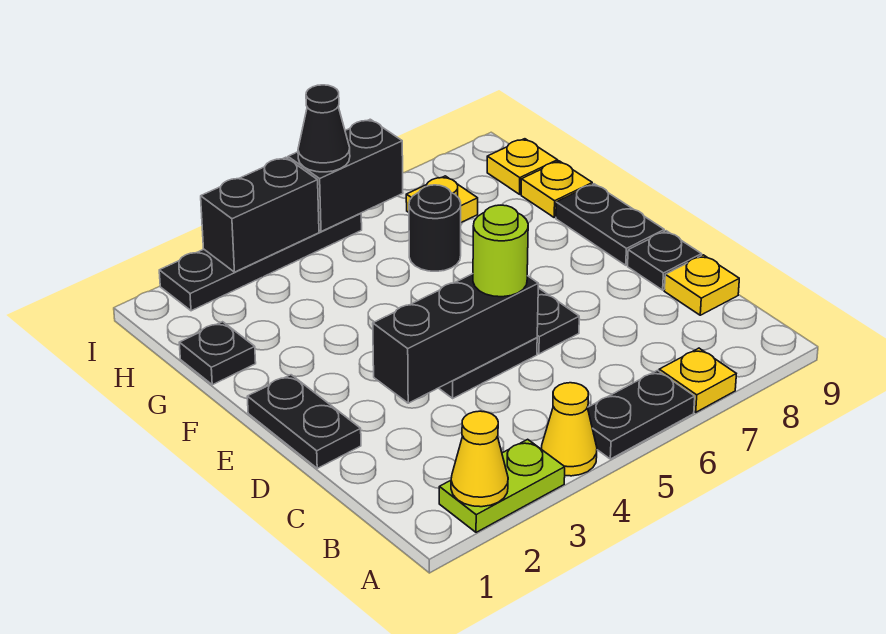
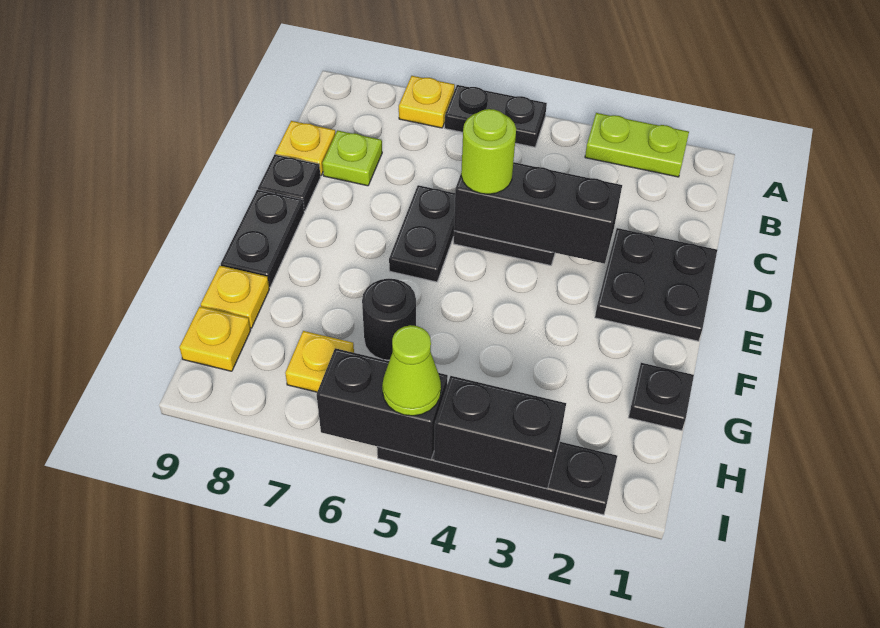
yellow 1x1 cone [451,411,508,507] -> none
yellow 1x1 cone [541,383,597,476] -> none
none -> lime 1x1 plate [322,131,382,186]
black 1x2 plate [247,375,361,468] -> black 2x2 plate [595,228,717,341]
black 1x1 cone [298,85,350,172] -> lime 1x1 cone [382,325,441,416]

